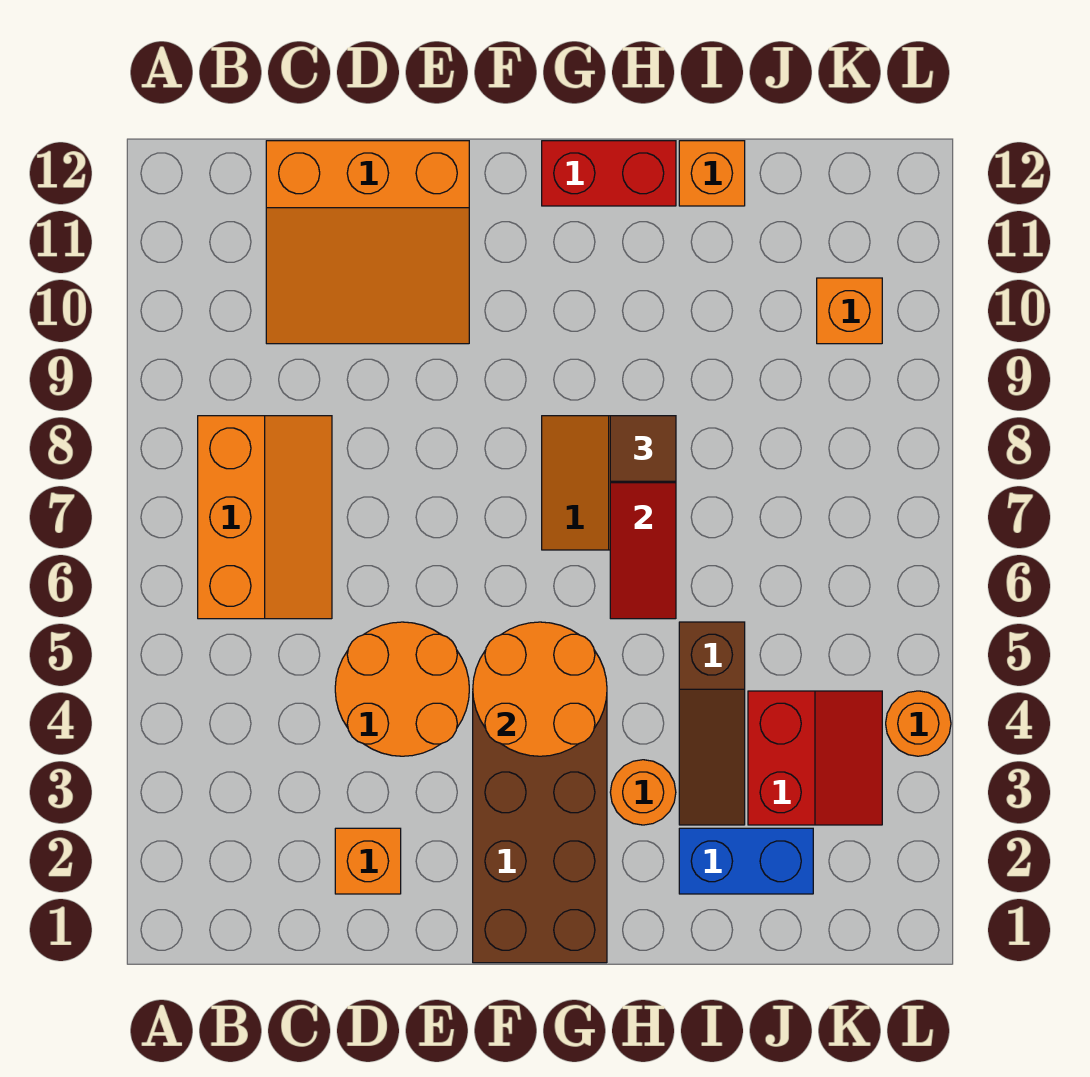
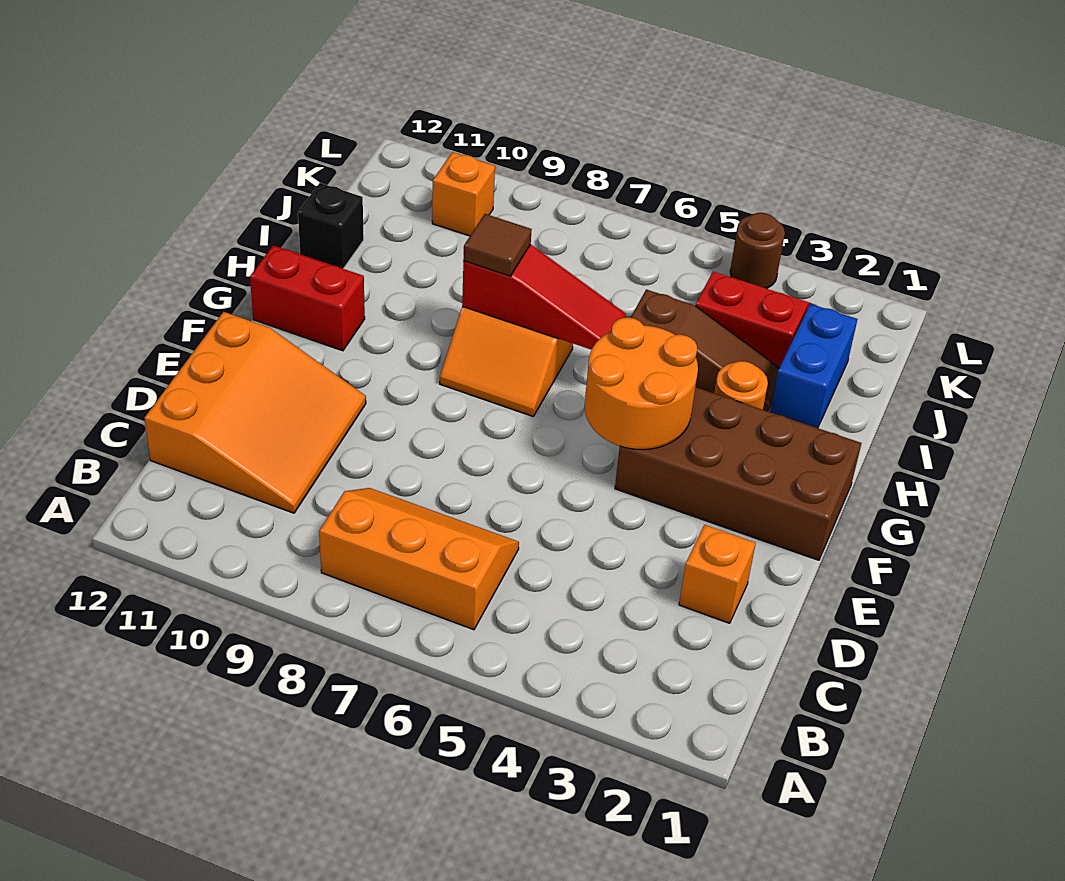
orange 2x2 round brick [335,622,469,756] -> none
red 1x2 brick [542,141,676,206] -> red 1x2 brick turned to [250,245,365,351]
orange 1x1 brick [679,141,745,206] -> black 1x1 brick [298,183,364,269]
orange 1x1 round brick [886,691,951,756] -> brown 1x1 round brick [730,213,785,289]

